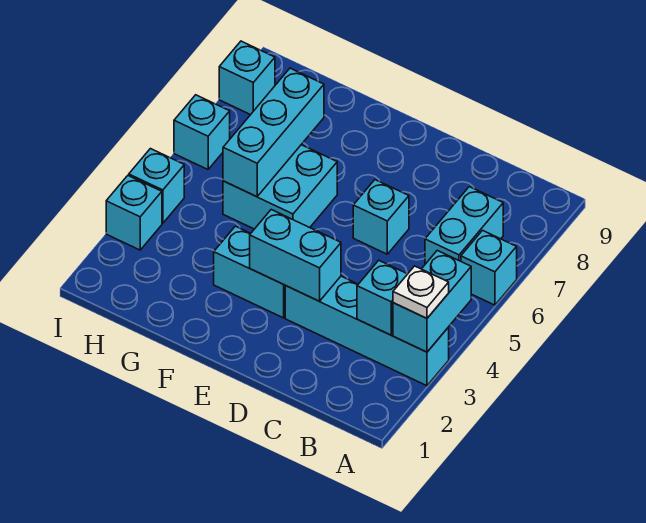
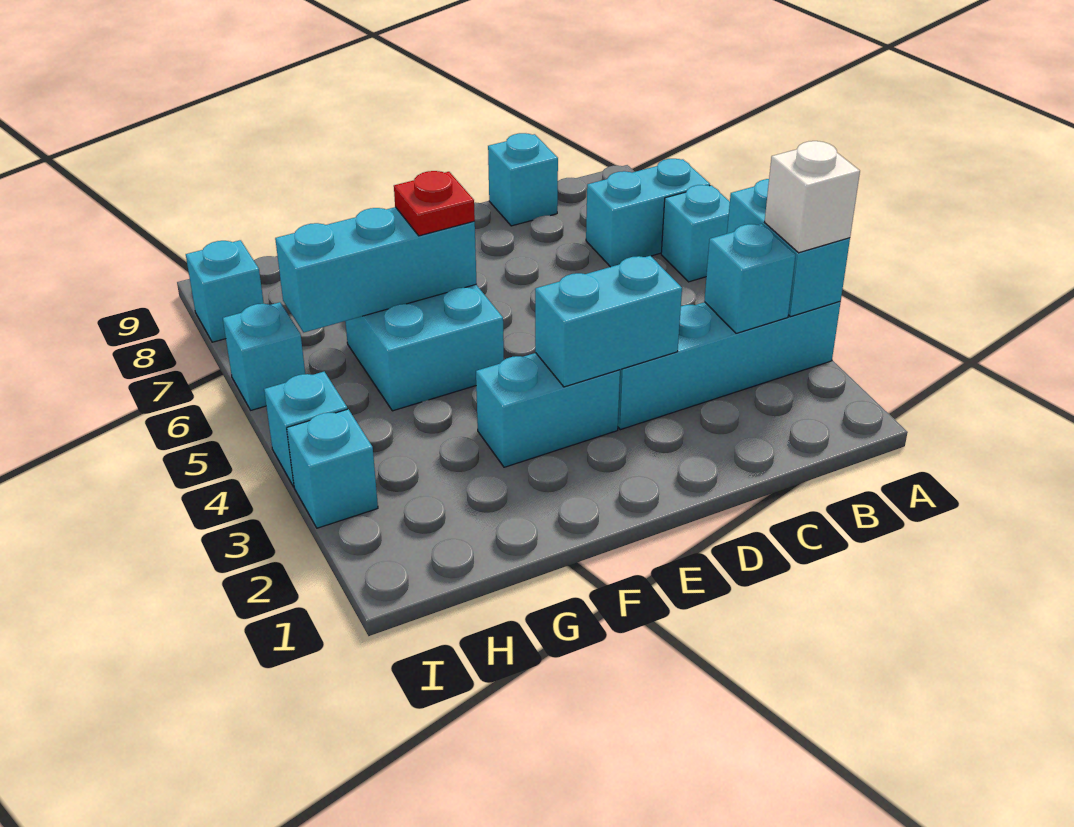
white 1x1 plate [393,266,449,318] -> white 1x1 brick [764,141,860,253]
cyan 1x2 brick [425,187,503,264] -> cyan 1x2 brick turned to [586,159,710,267]
cyan 1x1 brick [353,180,409,254] -> cyan 1x1 brick moved to [488,133,558,226]
none -> red 1x1 plate [394,171,475,236]
cyan 1x3 brick [223,68,324,197] -> cyan 1x3 brick turned to [275,207,477,332]

